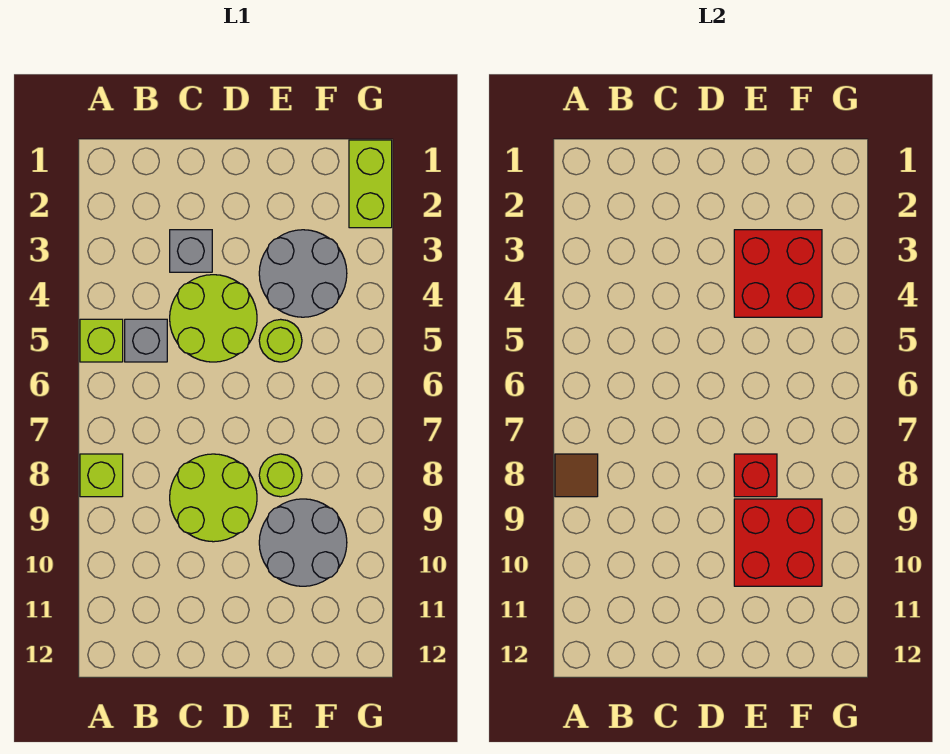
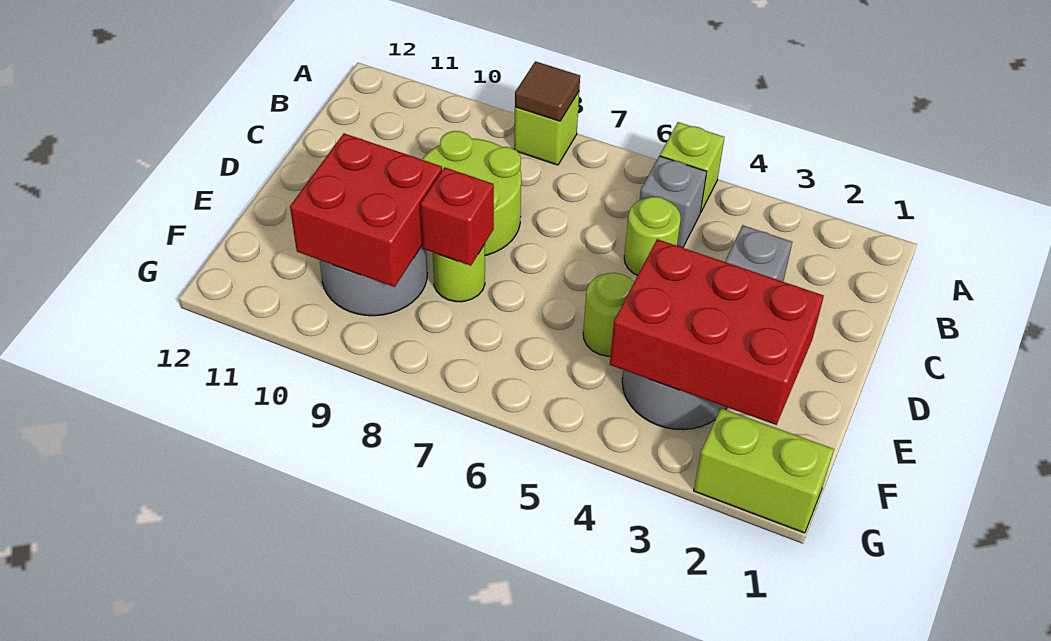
lime 2x2 round brick [170,275,257,362] -> lime 1x1 round brick [624,197,681,275]
red 2x2 brick [734,230,822,317] -> red 2x3 brick [610,239,824,425]

